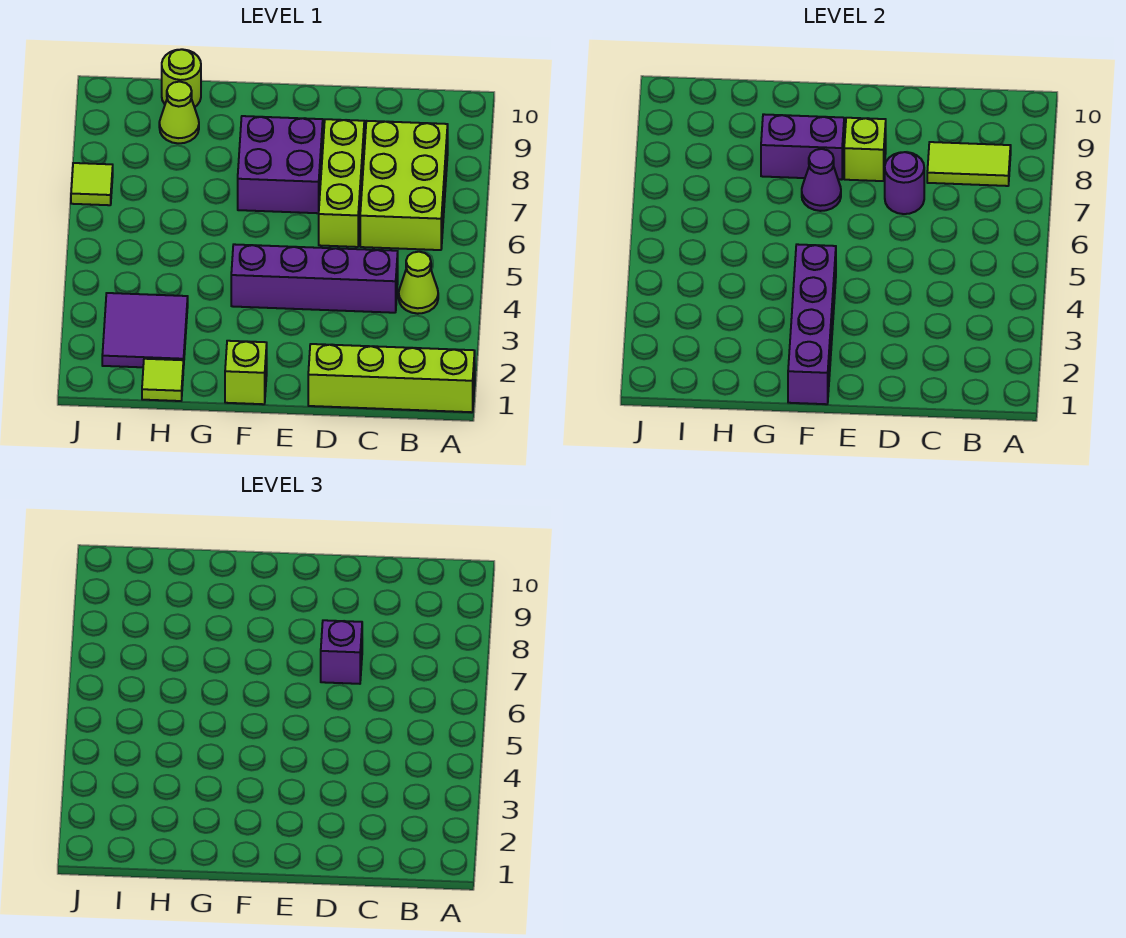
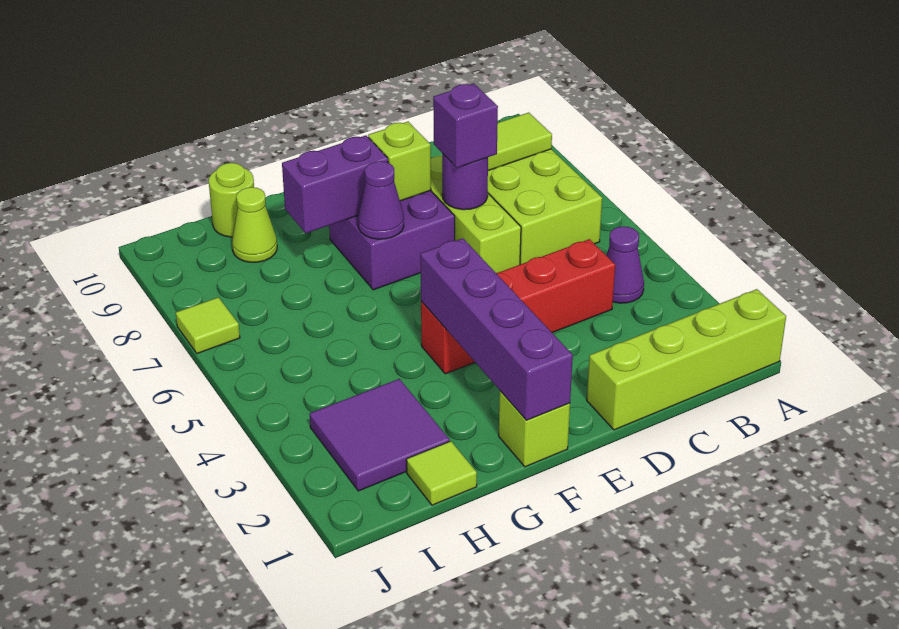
lime 1x1 cone [399,252,438,314] -> purple 1x1 cone [606,226,644,303]
purple 1x4 brick [231,244,398,313] -> red 1x4 brick [421,239,615,374]

